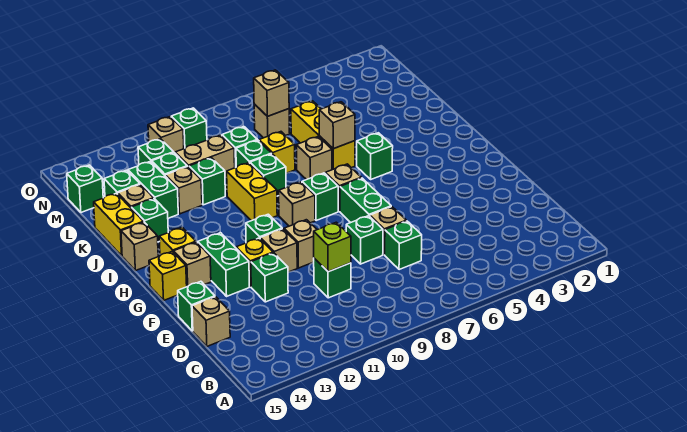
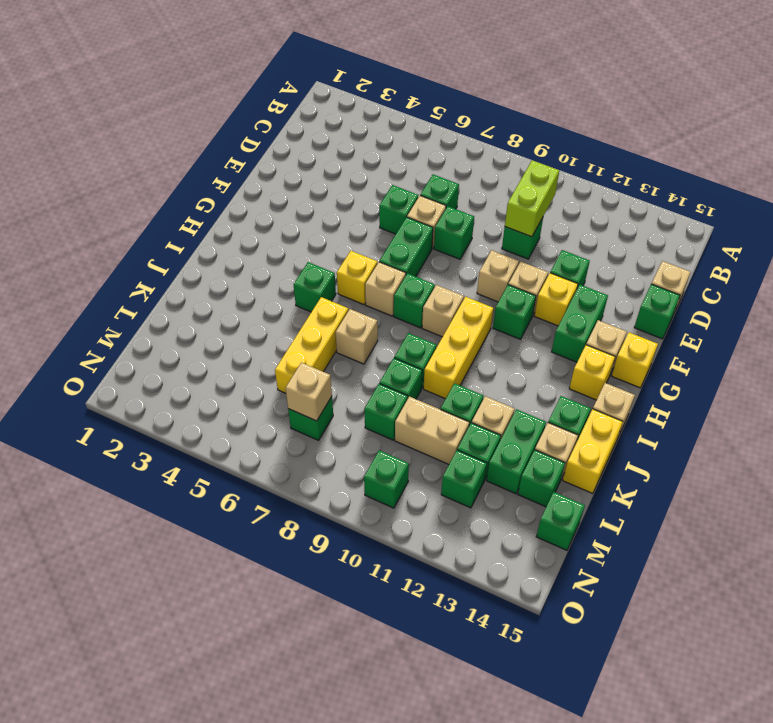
lime 1x1 brick [314,222,351,272] -> lime 1x2 brick [505,160,559,237]
none -> green 1x1 brick [379,185,418,234]
yellow 1x2 brick [227,163,277,221] -> yellow 1x3 brick [424,297,493,399]
tan 1x1 brick [319,102,355,149] -> none
yellow 1x1 brick [259,132,295,173] -> yellow 1x1 brick moved to [337,251,377,305]
tan 1x1 brick [254,104,290,138] -> green 1x1 brick [288,397,333,440]
tan 1x1 brick [148,117,184,153] -> none

